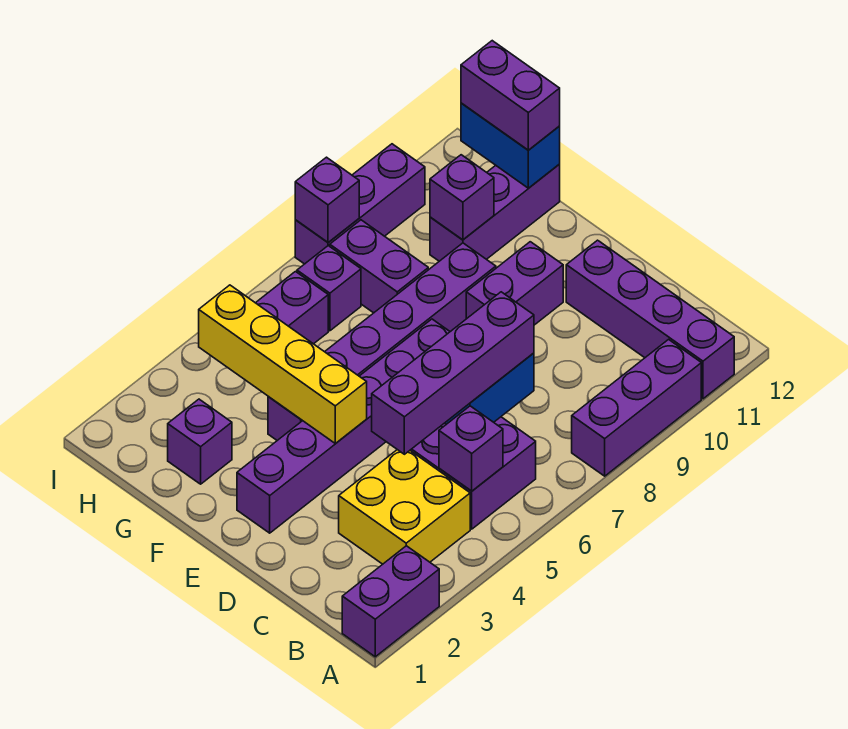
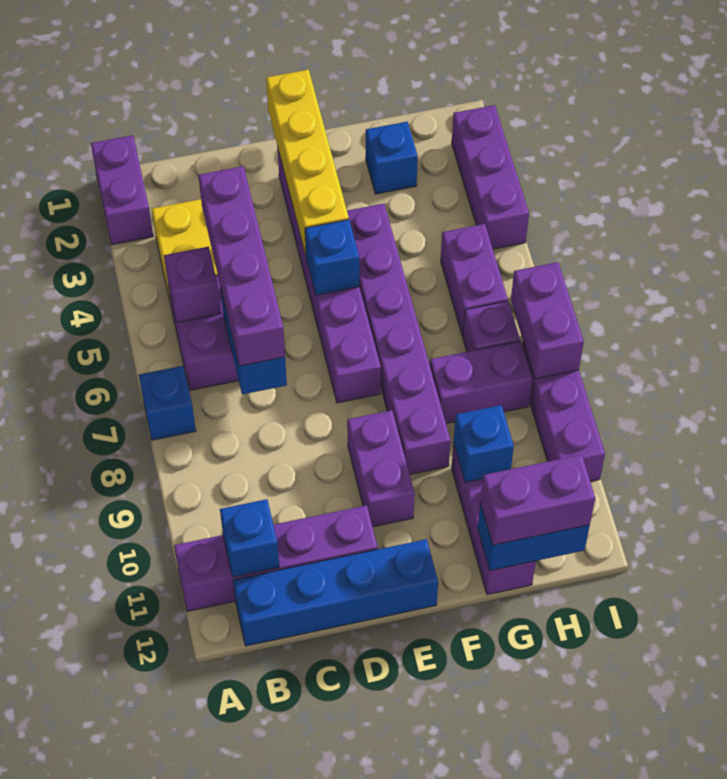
none -> blue 1x1 brick [139,366,196,440]
purple 1x3 brick [572,339,701,476] -> purple 1x3 brick moved to [452,105,529,249]
none -> blue 1x1 brick [220,499,279,577]
none -> blue 1x4 brick [233,539,438,646]
yellow 1x4 brick [199,285,367,444] -> yellow 1x4 brick turned to [266,69,349,255]
none -> blue 1x1 brick [305,220,359,295]
purple 1x1 brick [168,399,232,484] -> blue 1x1 brick [366,122,418,194]
purple 1x1 brick [430,155,494,240] -> blue 1x1 brick [454,405,514,482]
purple 1x1 brick [295,157,359,242] -> purple 1x2 brick [511,262,584,379]

